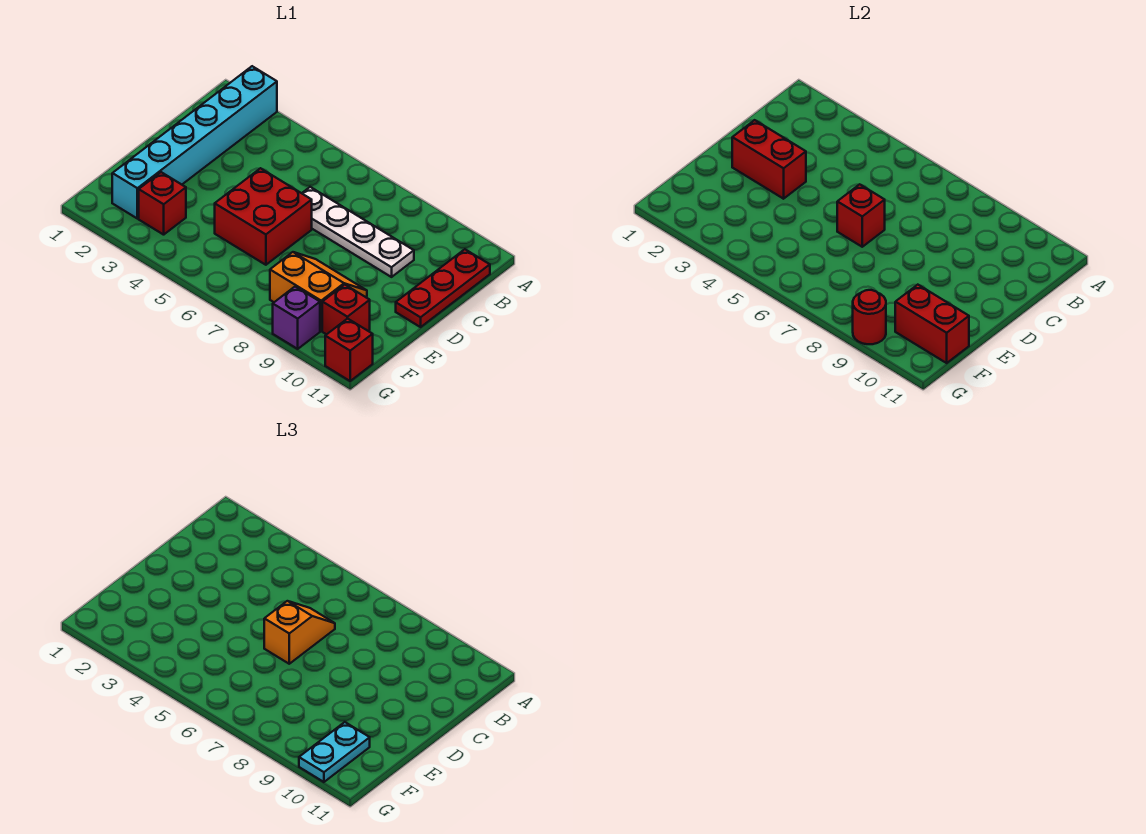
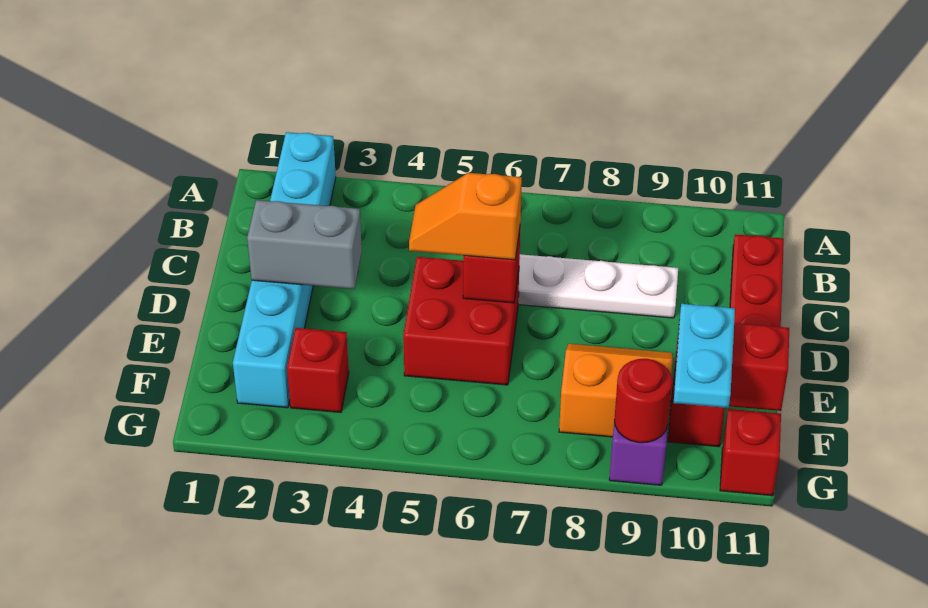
orange 1x2 slope [264,601,335,664] -> orange 1x2 slope turned to [409,173,522,260]
red 1x2 brick [732,120,806,199] -> grey 1x2 brick [247,200,362,289]

